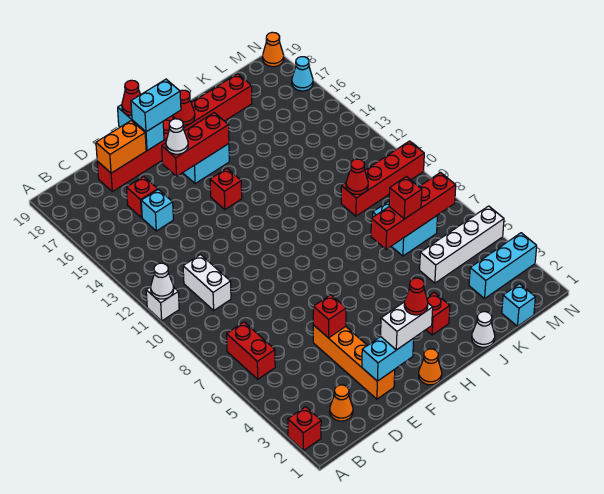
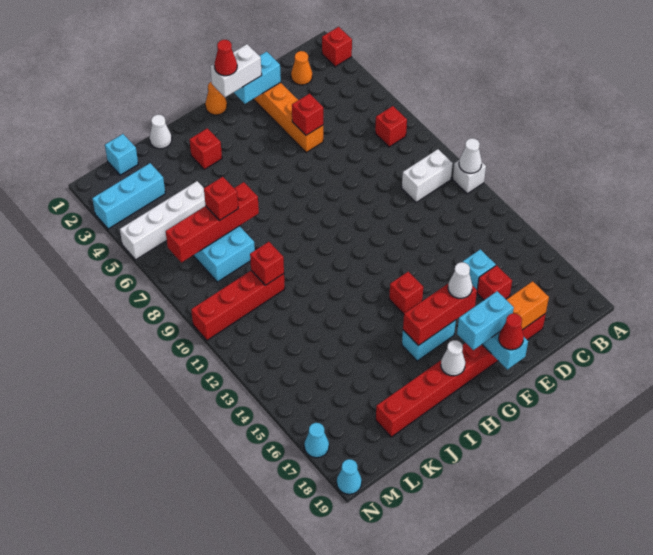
red 1x2 brick [227,322,275,379] -> red 1x1 brick [375,106,407,147]
white 1x2 brick [183,255,231,310] -> white 1x2 brick turned to [402,149,453,203]
red 1x1 cone [173,90,195,125] -> white 1x1 cone [441,340,465,376]
red 1x1 cone [346,159,368,194] -> red 1x1 brick [250,242,284,285]
orange 1x1 cone [263,32,284,67] -> cyan 1x1 cone [337,459,362,494]

